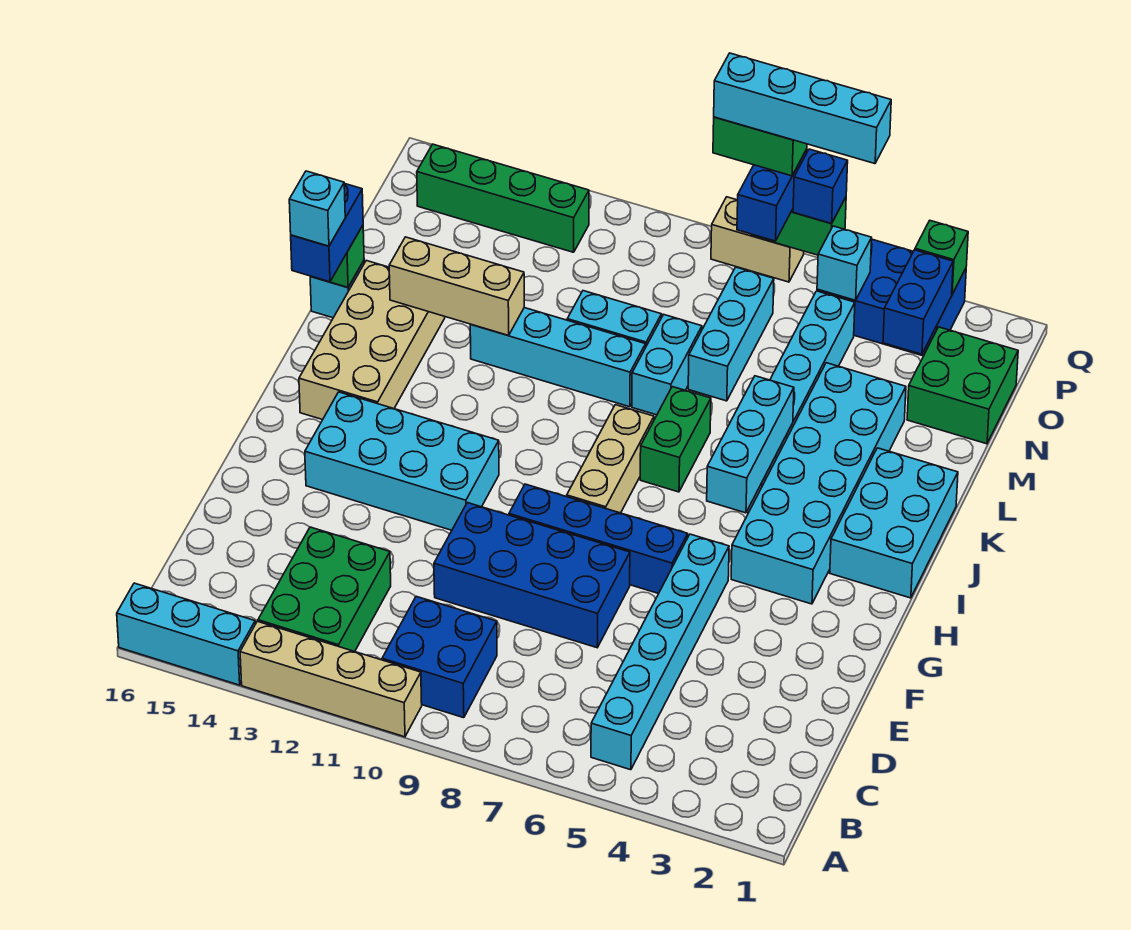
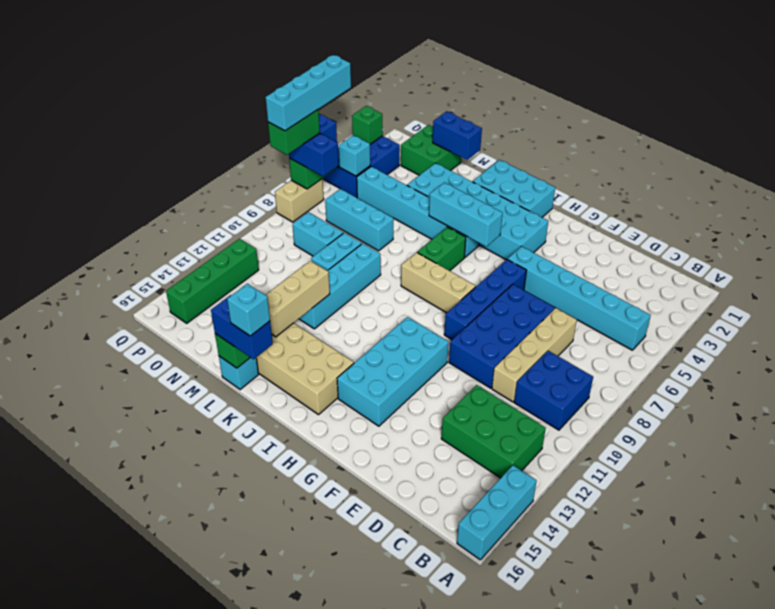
tan 1x4 brick [240,621,422,737] -> tan 1x4 brick moved to [492,308,577,402]
green 1x2 brick [640,387,711,492] -> green 1x2 brick turned to [417,227,466,271]
cyan 1x2 brick [632,315,702,415] -> cyan 1x2 brick moved to [293,212,343,256]
blue 1x2 brick [883,250,953,354] -> blue 1x2 brick moved to [433,111,482,160]

